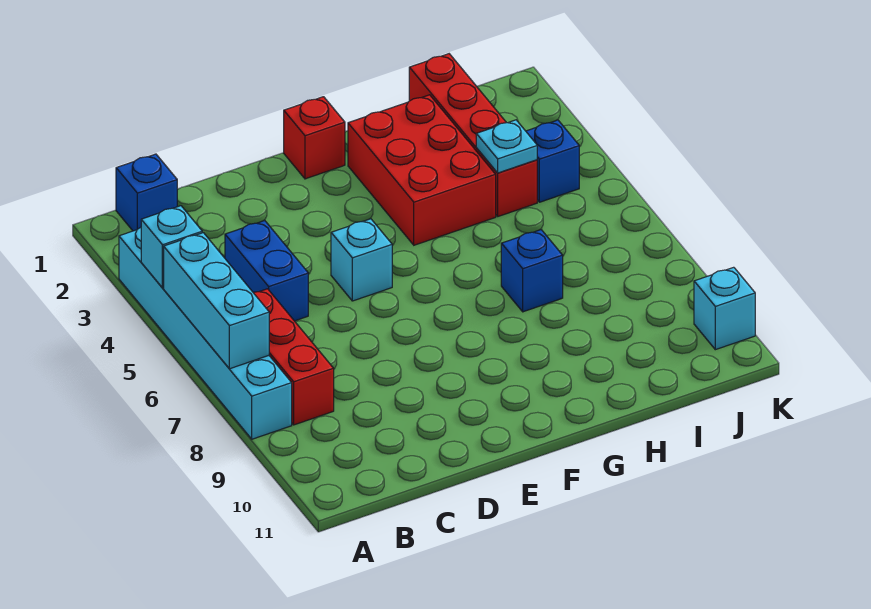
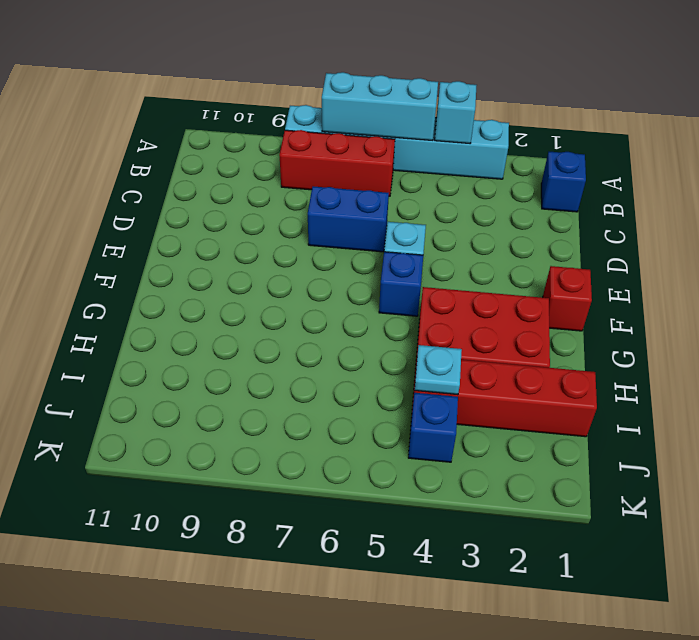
blue 1x2 brick [225,221,308,321] -> blue 1x2 brick moved to [308,186,389,252]
blue 1x1 brick [501,230,563,312] -> blue 1x1 brick moved to [379,252,423,316]
cyan 1x1 brick [694,267,755,350] -> none

